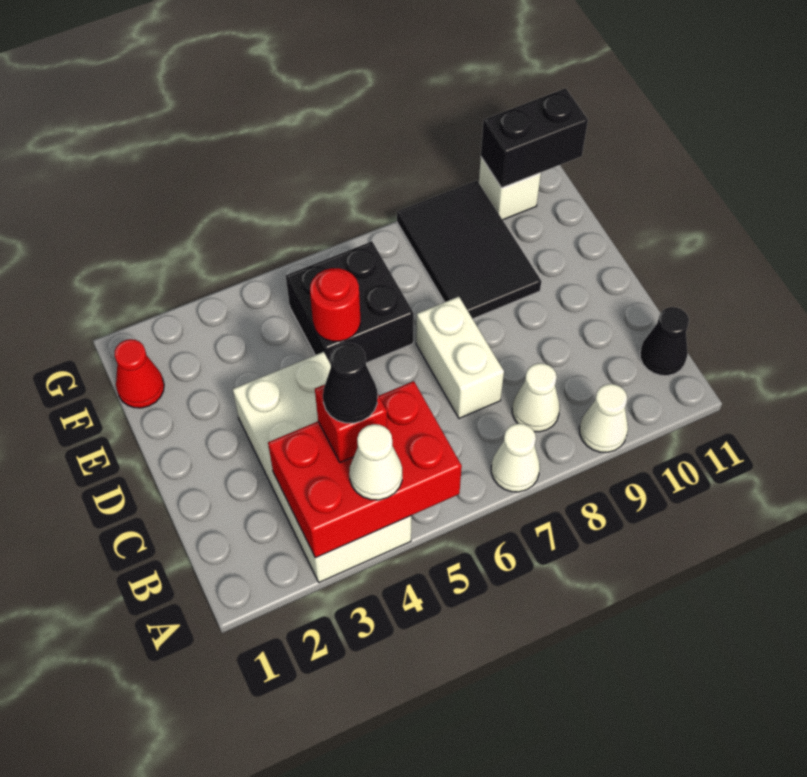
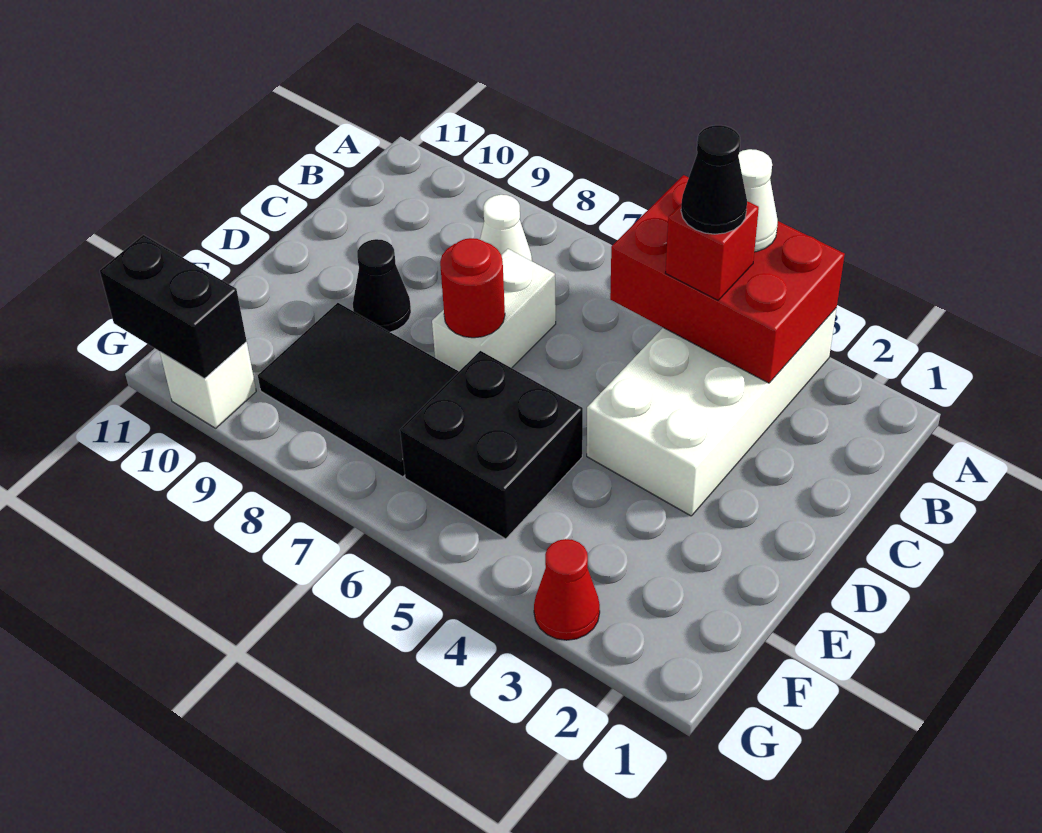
white 1x1 cone [491,424,540,492] -> none
white 1x1 cone [579,384,628,452] -> none
black 1x1 cone [640,307,689,376] -> black 1x1 cone moved to [353,239,411,332]
red 1x1 round brick [310,268,360,341] -> red 1x1 round brick moved to [440,238,505,338]
black 2x3 tile [397,180,541,319] -> black 2x3 tile turned to [258,303,459,477]
red 1x1 cone [115,339,164,408] -> red 1x1 cone moved to [534,539,600,640]

